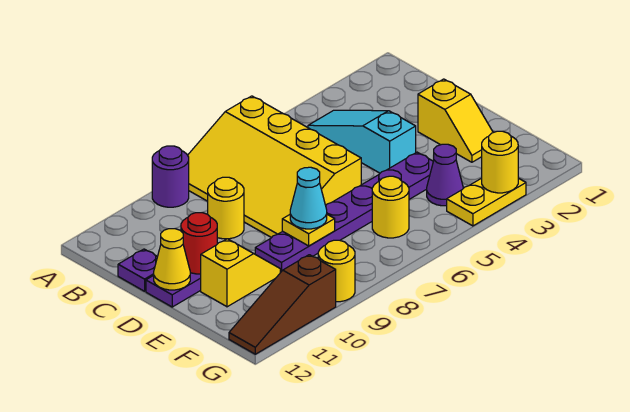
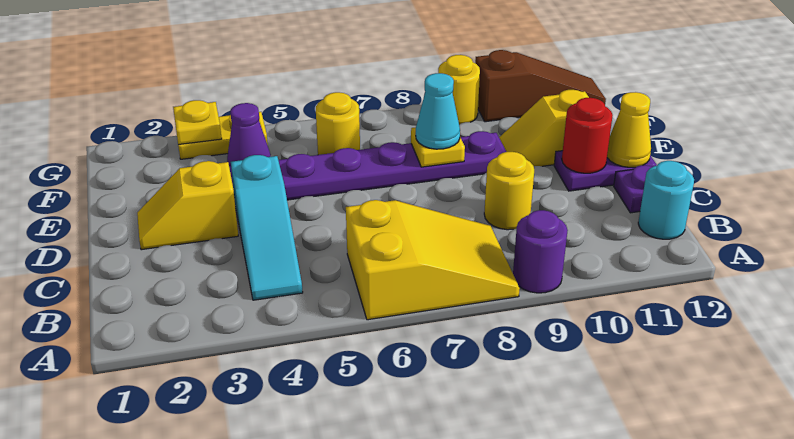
yellow 3x4 slope [188,96,361,238] -> yellow 2x3 slope [346,200,520,320]
none -> cyan 1x1 round brick [638,161,694,239]
yellow 1x2 slope [418,79,493,162] -> yellow 1x2 slope turned to [137,161,238,250]
yellow 1x1 round brick [482,131,518,193] -> yellow 1x1 plate [173,100,222,145]

